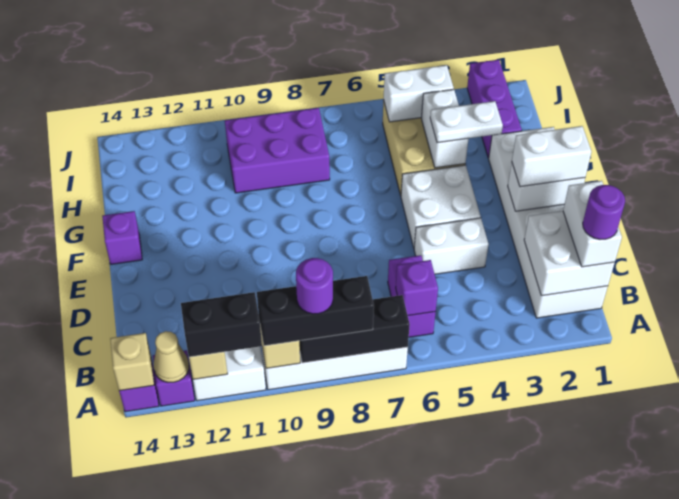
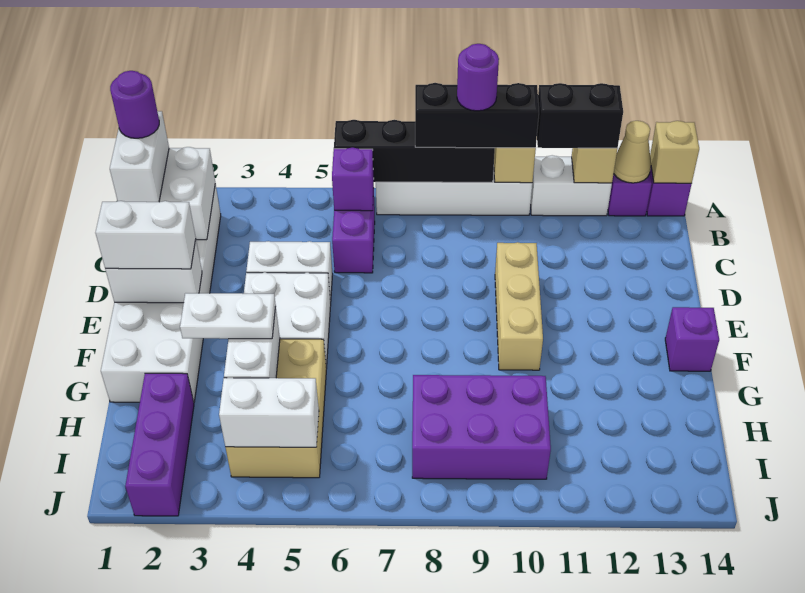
black 1x3 brick [299,295,410,363] -> black 1x4 brick [334,120,495,182]
none -> tan 1x3 brick [495,242,543,370]

